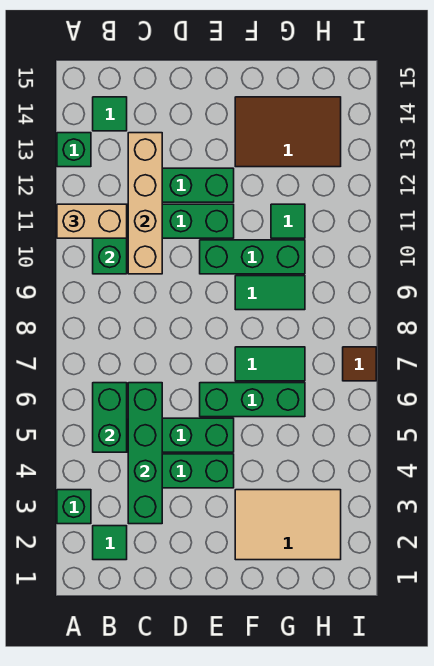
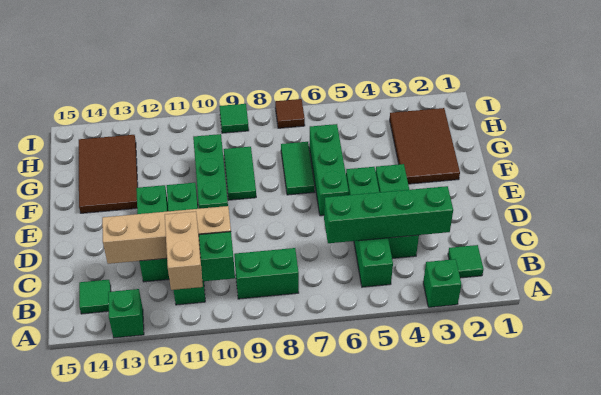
green 1x2 brick [93,383,127,452] -> green 1x2 brick moved to [234,248,299,299]
tan 2x3 tile [235,490,341,560] -> brown 2x3 tile [390,108,460,184]
green 1x1 tile [271,204,305,238] -> green 1x1 tile moved to [219,104,249,133]

